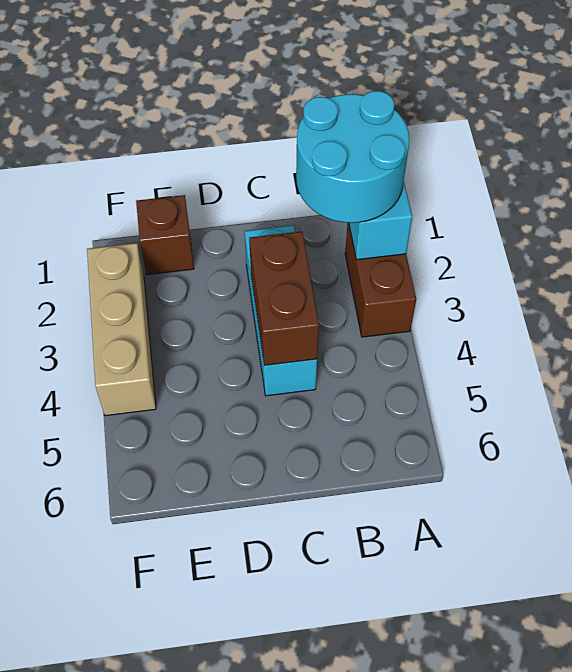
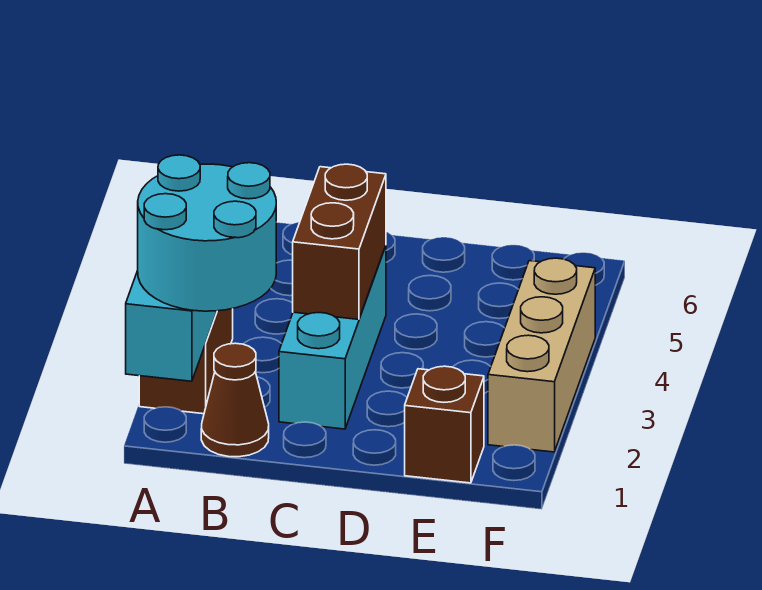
none -> brown 1x1 cone [201,343,269,457]

